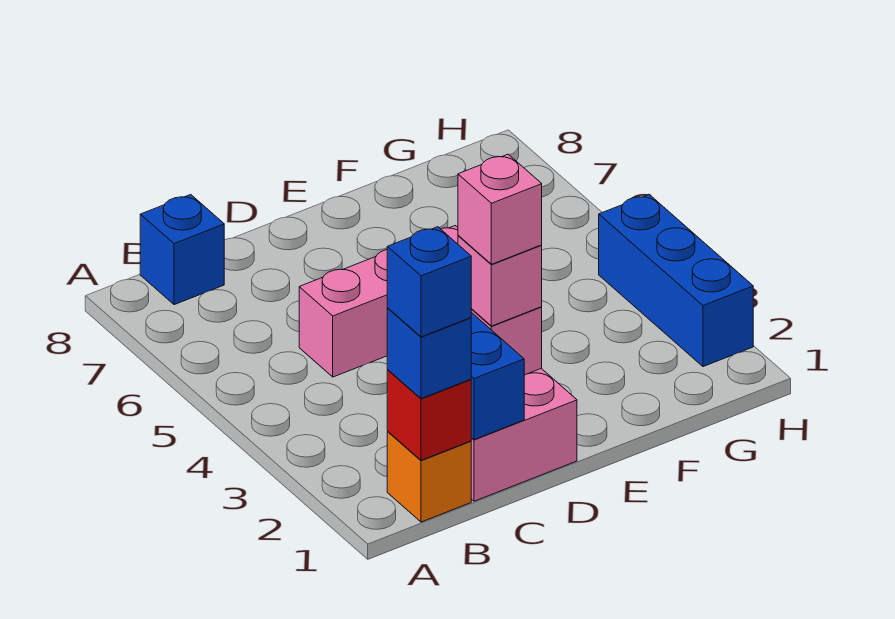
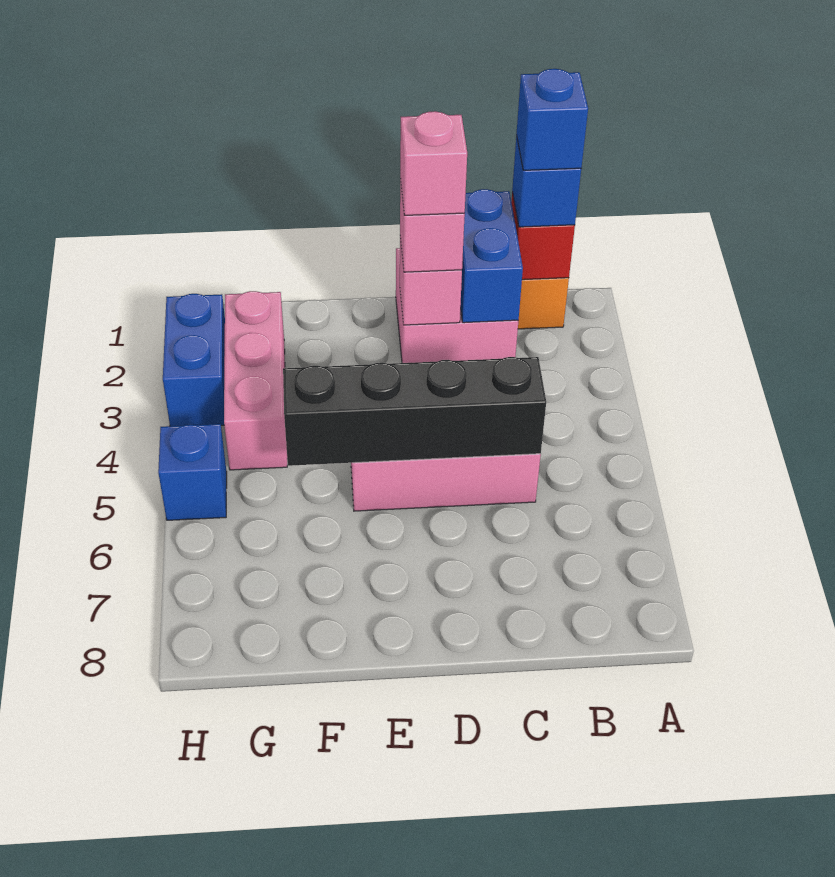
blue 1x1 brick [140,195,224,305] -> blue 1x1 brick moved to [158,424,227,520]
none -> black 1x4 brick [283,357,546,466]
none -> pink 1x3 brick [224,291,287,470]
blue 1x3 brick [599,194,753,367] -> blue 1x2 brick [163,294,225,426]

